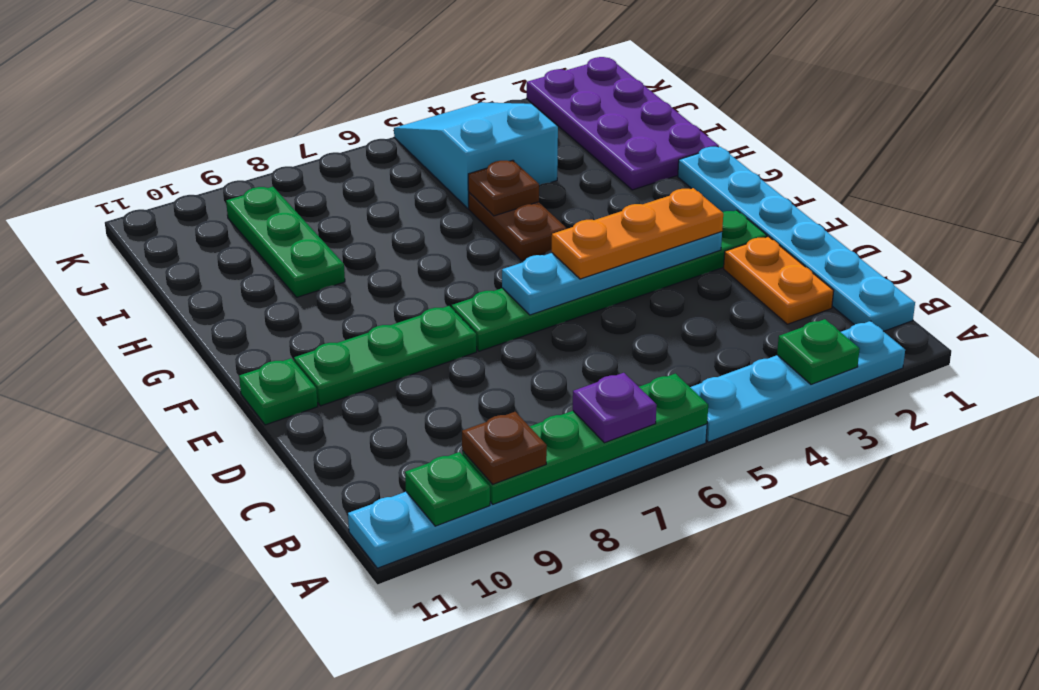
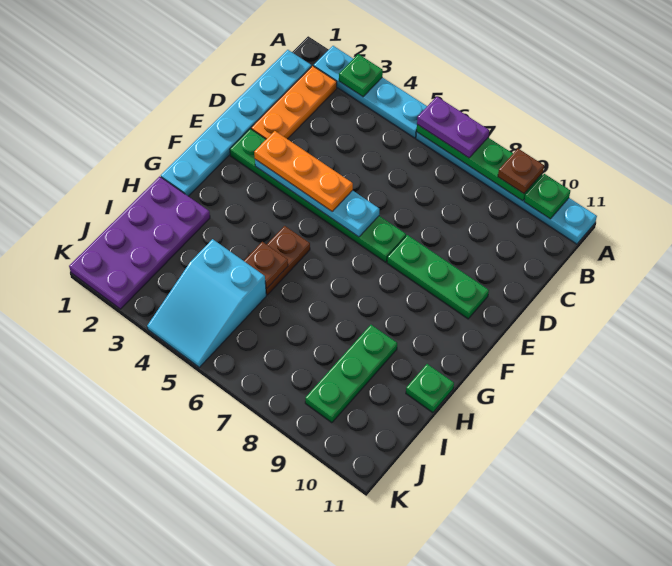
purple 1x1 plate [573,373,657,443] -> purple 1x2 plate [417,97,489,158]
orange 1x2 plate [724,236,834,324] -> orange 1x3 plate [251,66,337,139]
green 1x1 plate [239,358,318,425] -> green 1x1 plate moved to [406,364,454,413]

